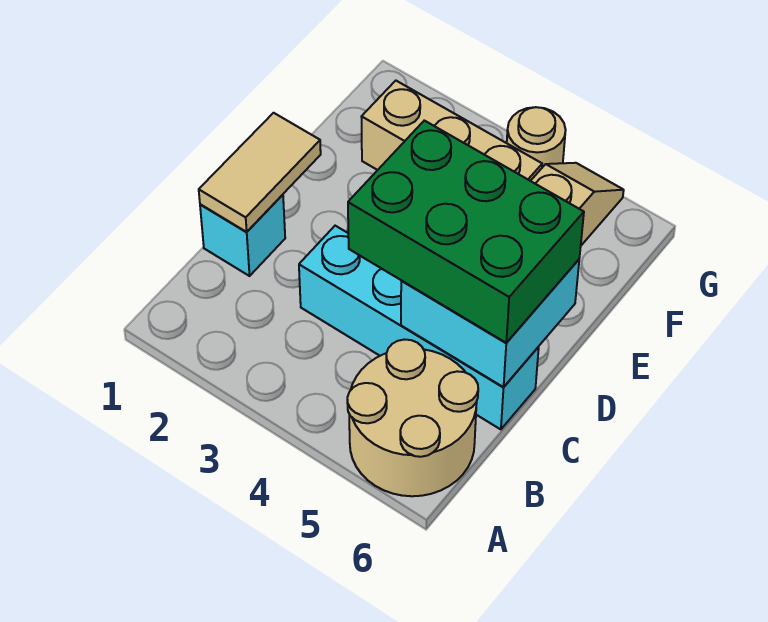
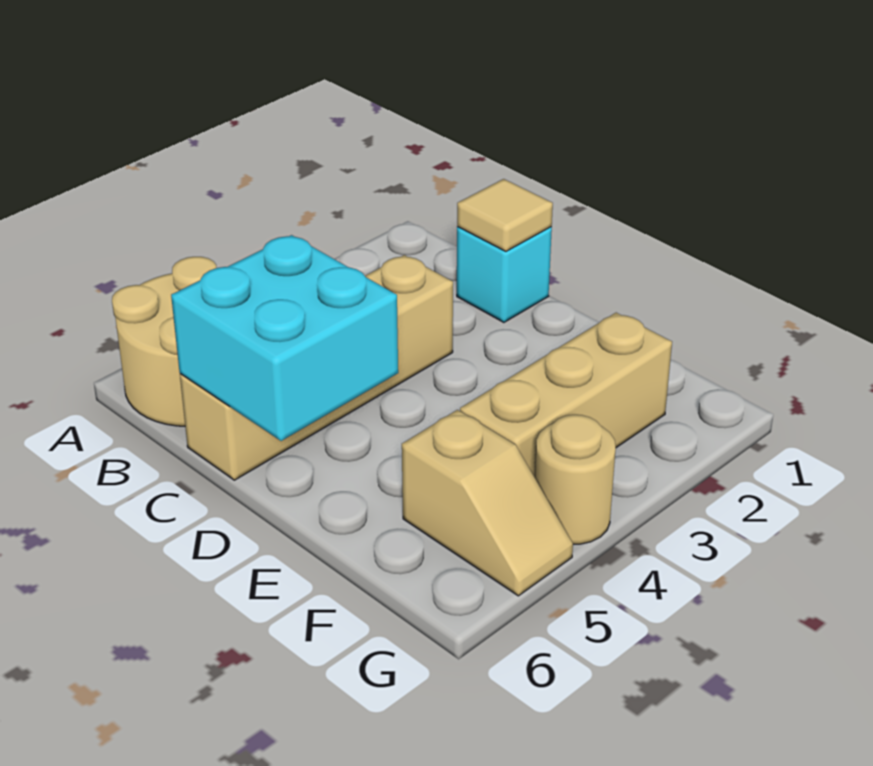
tan 1x2 tile [199,113,321,232] -> tan 1x1 tile [457,179,553,251]
cyan 1x4 brick [299,226,539,429] -> tan 1x4 brick [180,255,453,480]
green 2x3 brick [348,121,584,343] -> none

